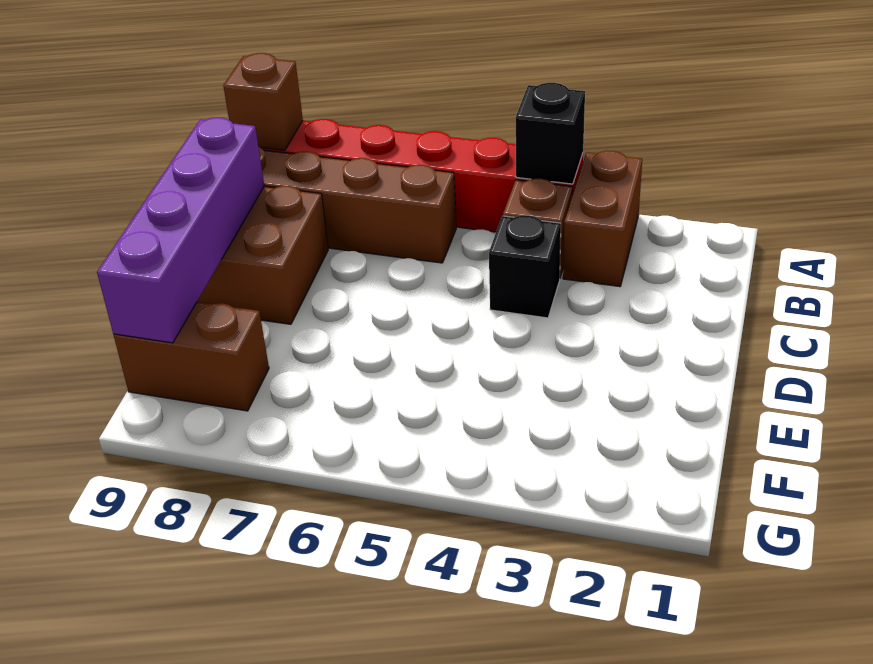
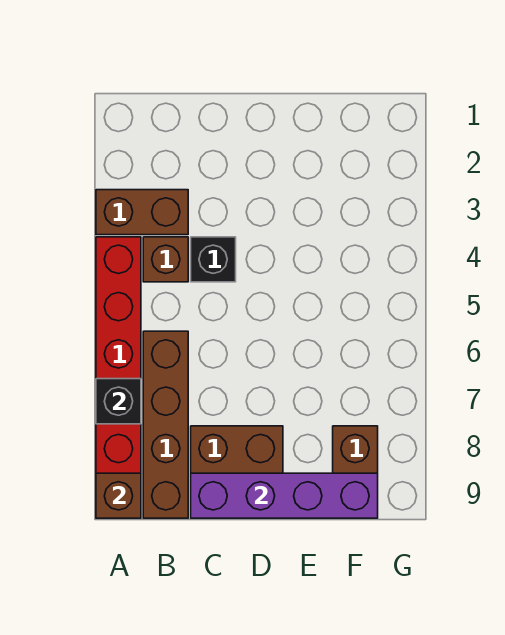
black 1x1 brick [516,83,585,184] -> black 1x1 brick moved to [96,379,141,424]

